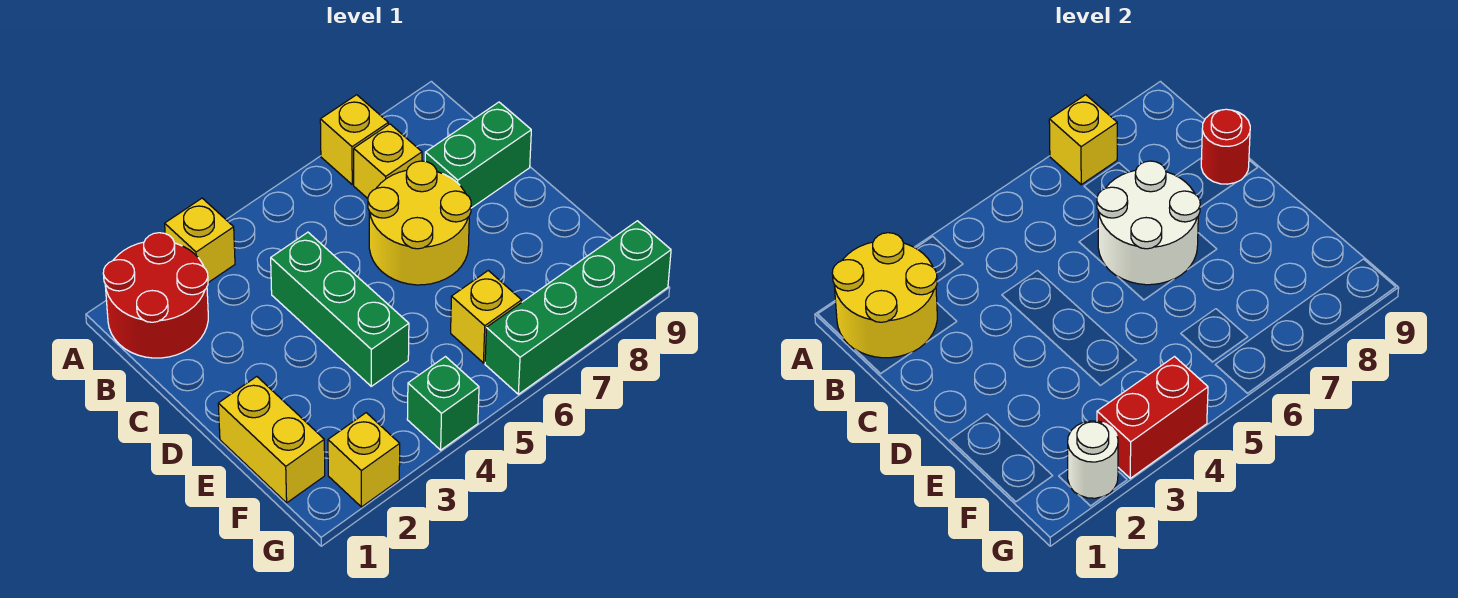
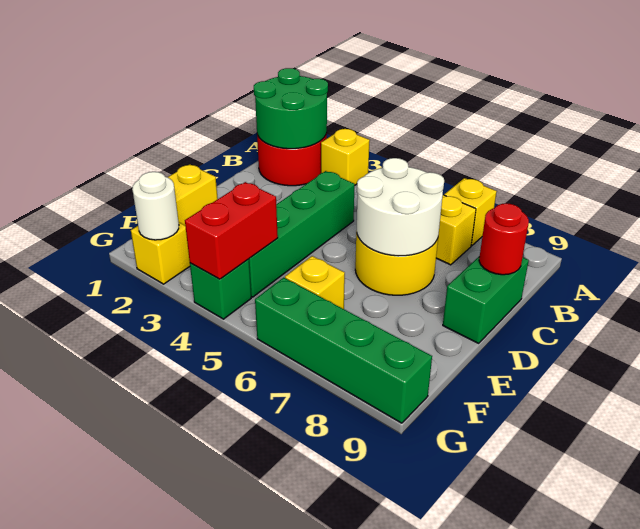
yellow 2x2 round brick [832,233,937,358] -> green 2x2 round brick [254,68,328,149]
yellow 1x1 brick [1049,95,1117,184] -> none
green 1x3 brick [271,232,409,386] -> green 1x4 brick [249,171,355,297]
green 1x2 brick [425,102,531,208] -> green 1x2 brick turned to [443,256,529,343]
red 1x2 brick [1097,357,1208,478] -> red 1x2 brick turned to [185,182,278,279]

